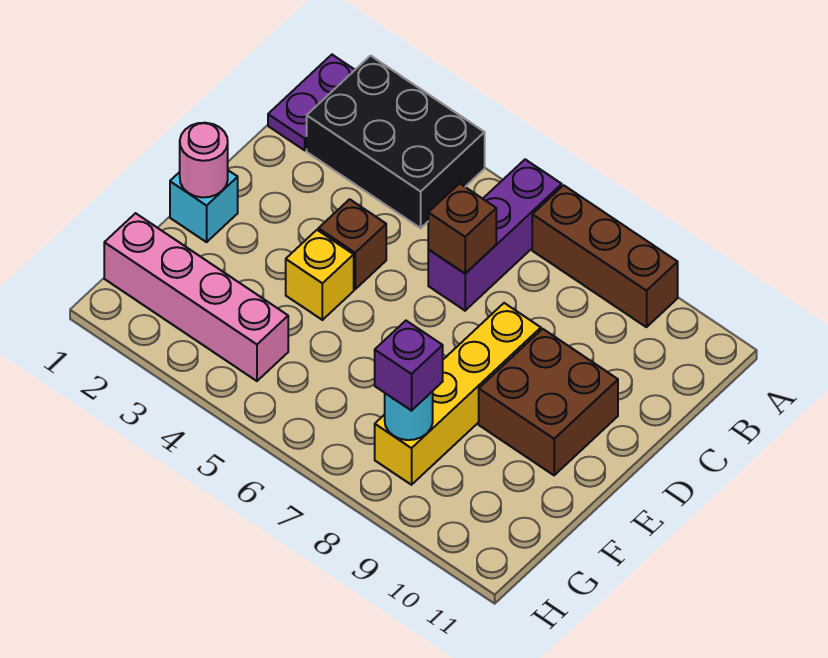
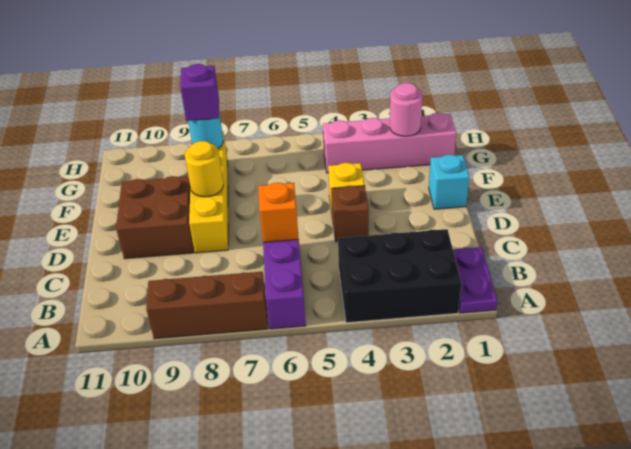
brown 1x1 brick [428,183,496,273] -> orange 1x1 brick [258,183,299,242]
pink 1x1 round brick [180,123,228,197] -> pink 1x1 round brick moved to [390,83,422,136]
none -> yellow 1x1 round brick [185,141,224,197]

